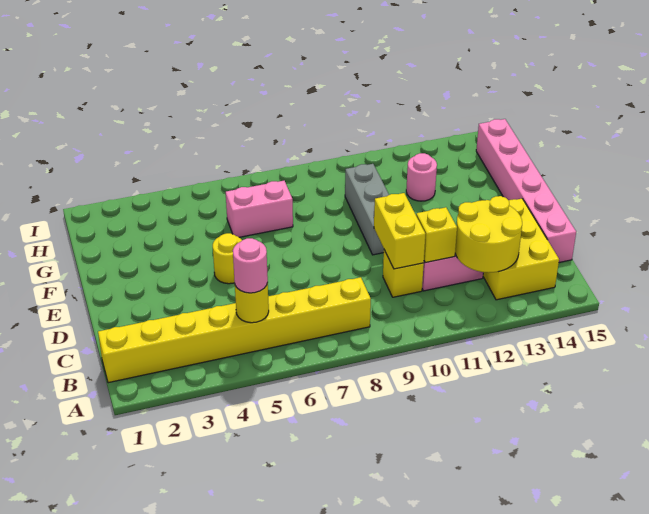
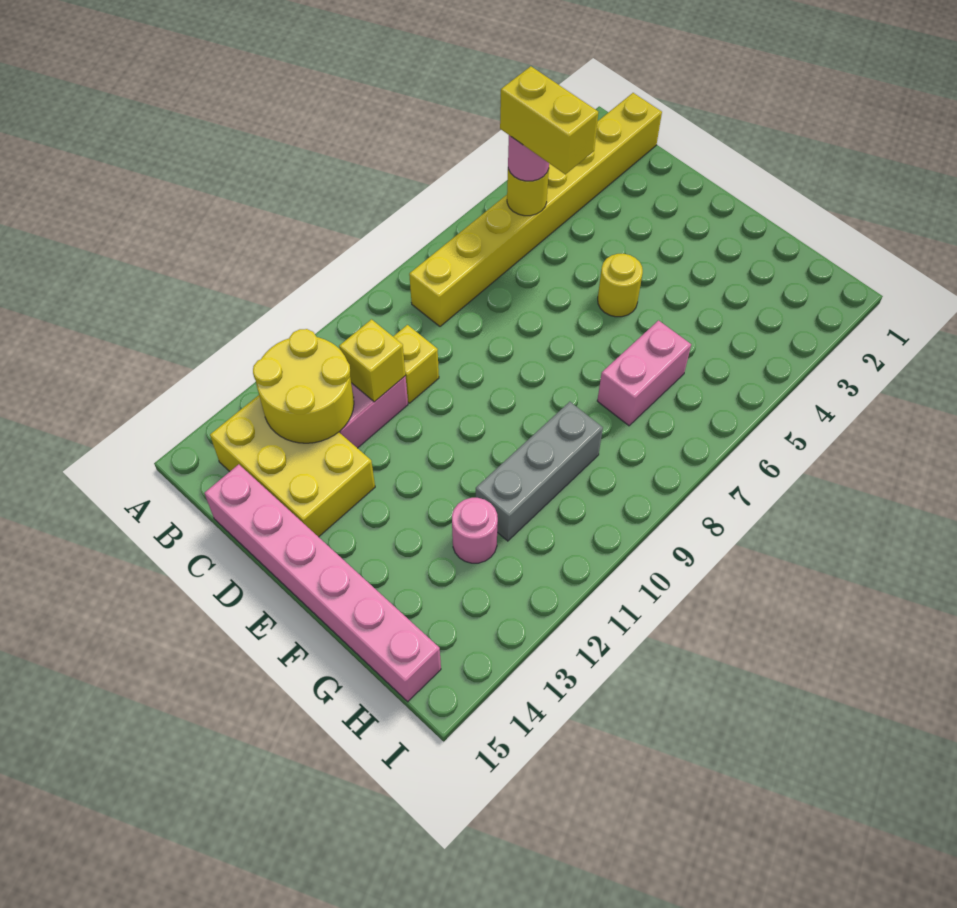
yellow 1x2 brick [374,193,425,269] -> yellow 1x2 brick moved to [500,66,598,174]
grey 1x3 brick [345,164,389,255] -> grey 1x3 brick turned to [476,402,603,541]

